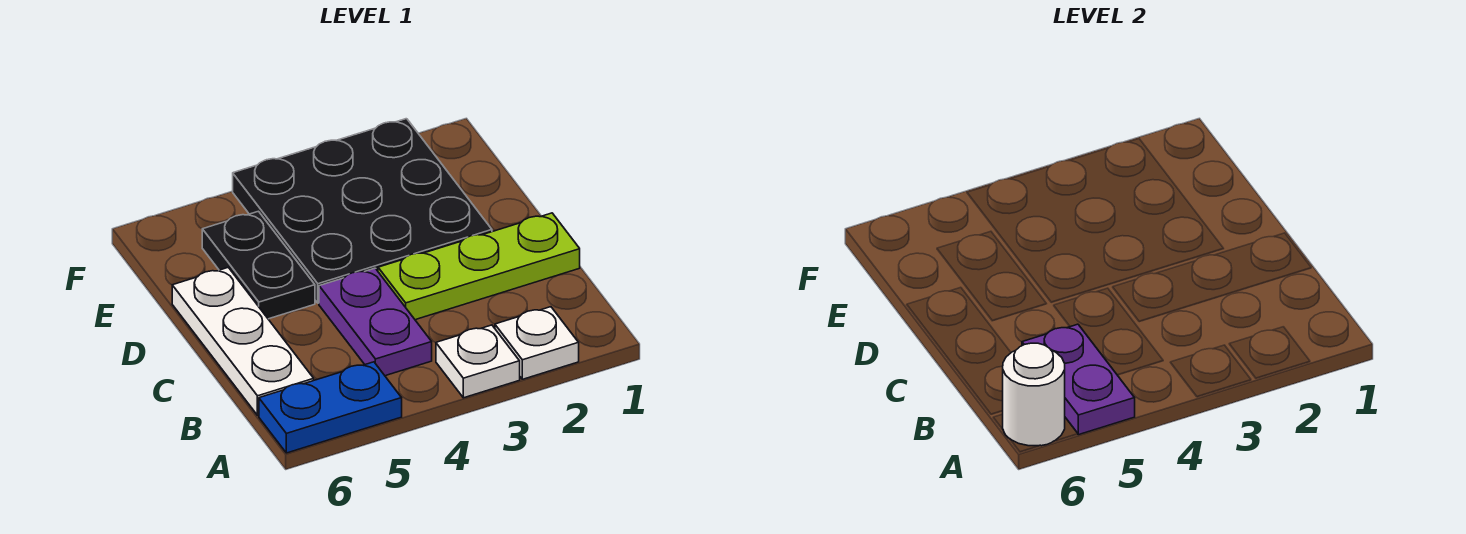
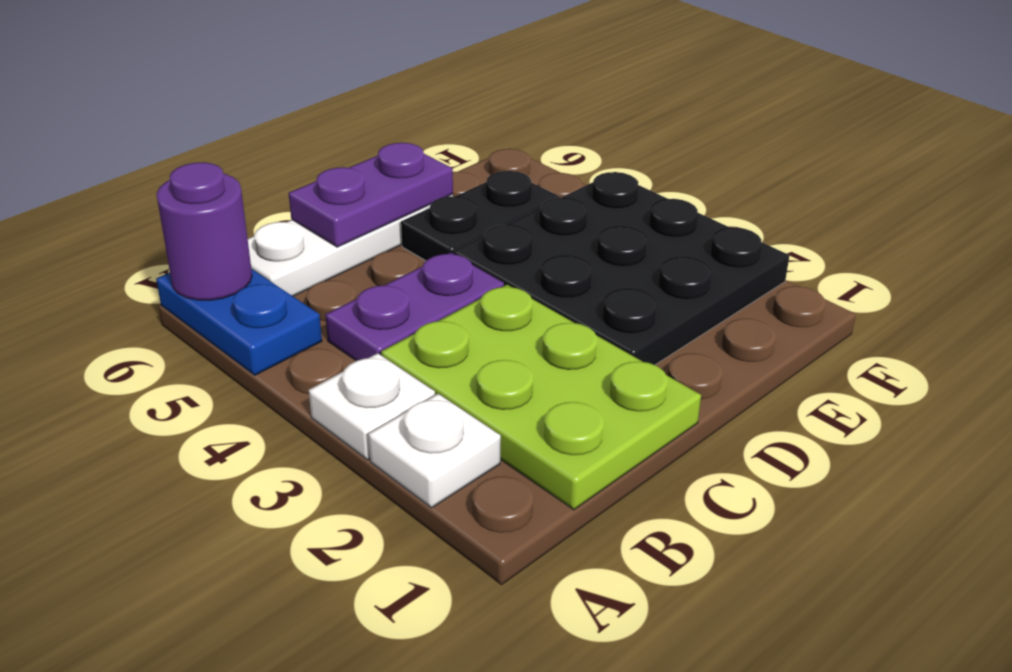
purple 1x2 plate [1022,324,1135,435] -> purple 1x2 plate moved to [289,143,453,247]
white 1x1 round brick [1003,343,1065,446] -> purple 1x1 round brick [156,162,252,300]
lime 1x3 plate [378,213,580,320] -> lime 2x3 plate [381,285,701,510]

